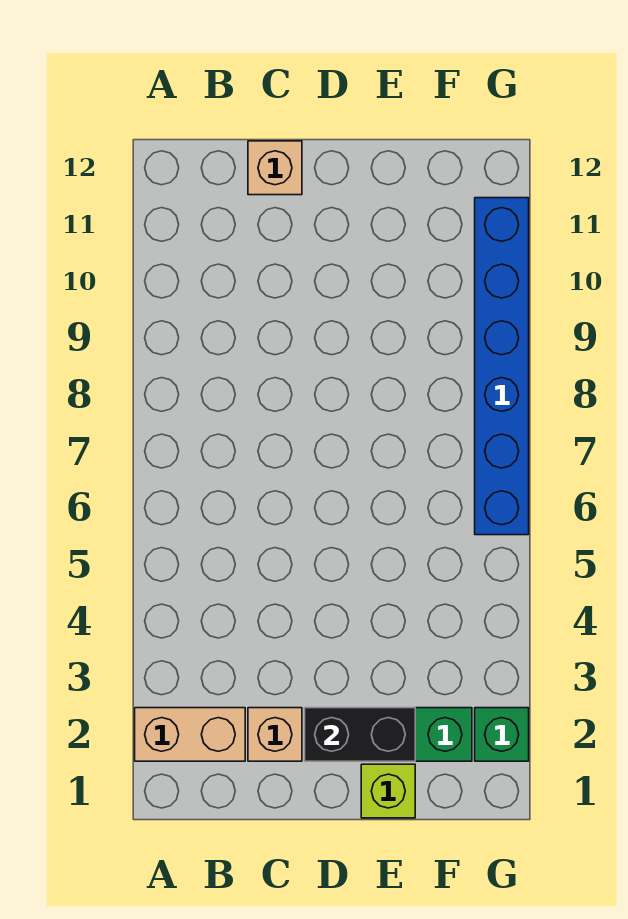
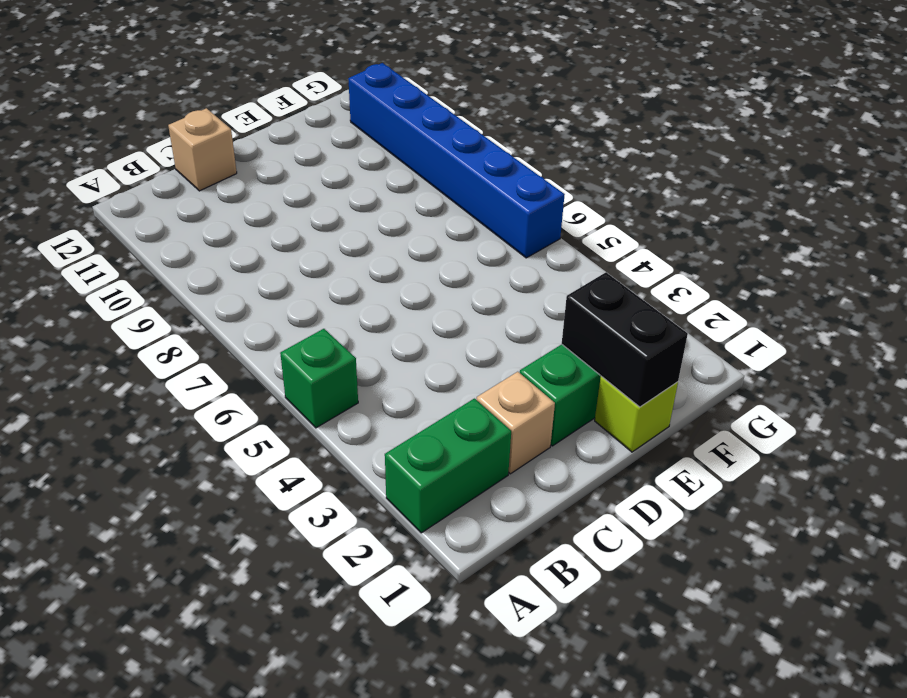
tan 1x2 brick [135,708,245,761] -> green 1x2 brick [385,399,511,533]
black 1x2 brick [305,708,415,761] -> black 1x2 brick turned to [562,272,688,407]
green 1x1 brick [475,708,529,761] -> green 1x1 brick moved to [280,329,358,428]

